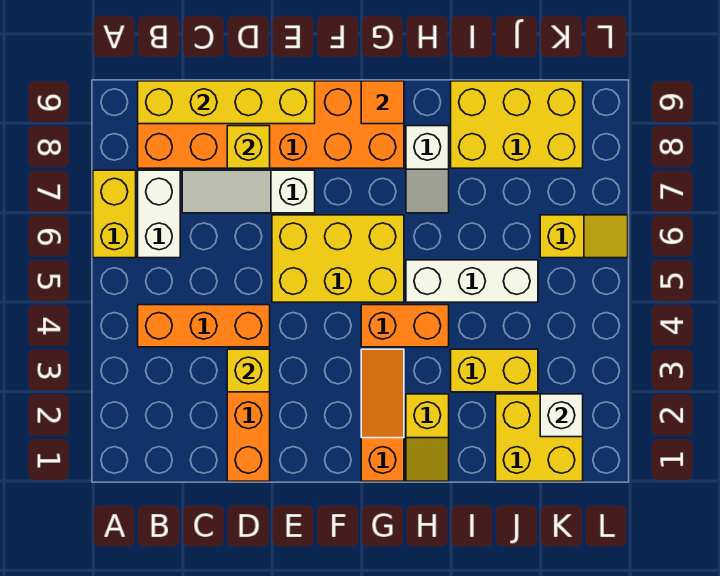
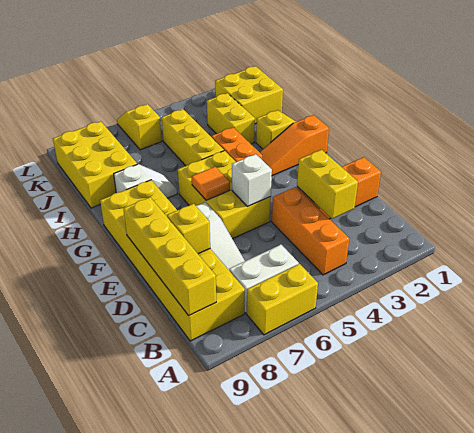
orange 2x6 brick [138,81,404,168] -> yellow 2x6 brick [100,180,245,341]
yellow 1x1 brick [227,349,270,392] -> yellow 1x2 brick [297,150,358,219]
orange 1x1 tile [361,81,404,124] -> orange 1x1 tile moved to [192,167,230,200]
white 1x3 brick [406,260,538,302] -> yellow 1x3 brick [162,109,224,166]
white 1x1 brick [540,394,583,437] -> white 1x1 brick moved to [232,154,272,207]

